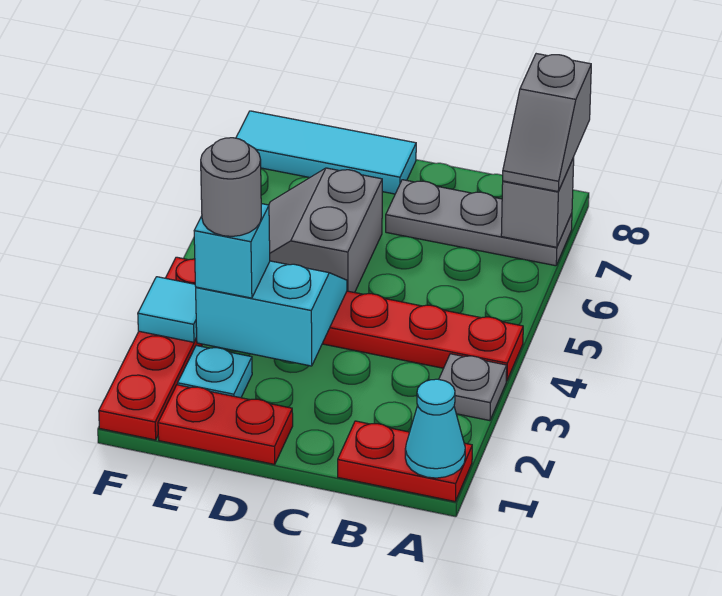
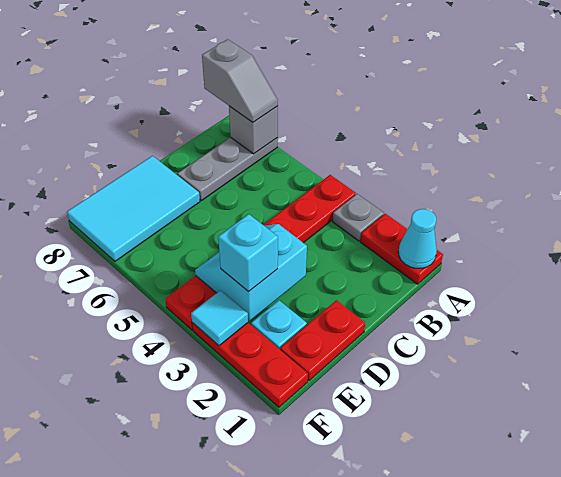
red 1x2 plate [338,421,472,502] -> red 1x2 plate turned to [360,214,443,284]
grey 2x2 slope [269,168,382,293] -> none
cyan 1x3 tile [236,111,416,194] -> cyan 2x3 tile [67,156,200,261]
grey 1x1 round brick [201,138,261,236] -> none

